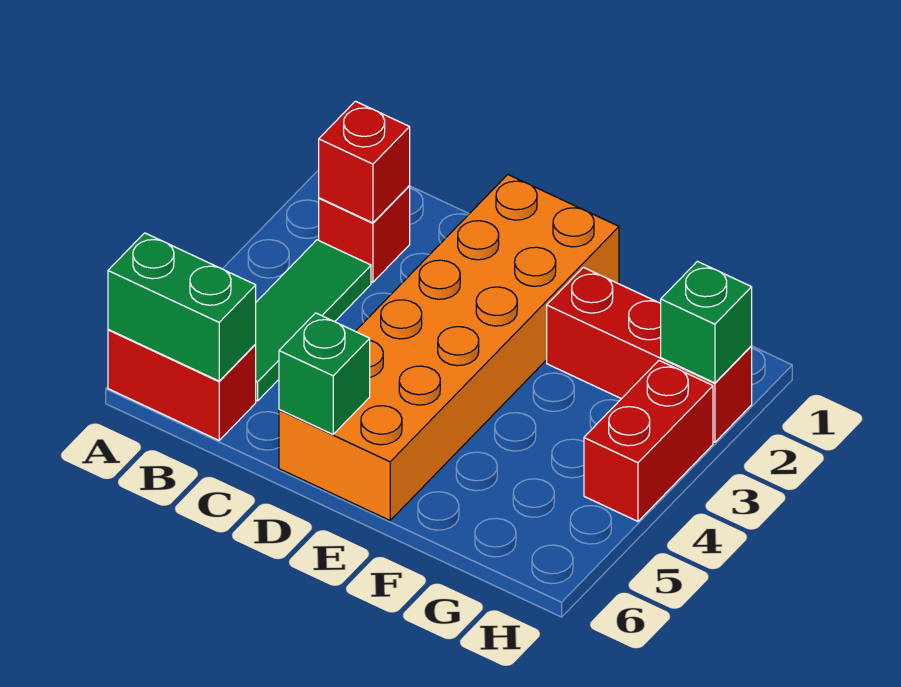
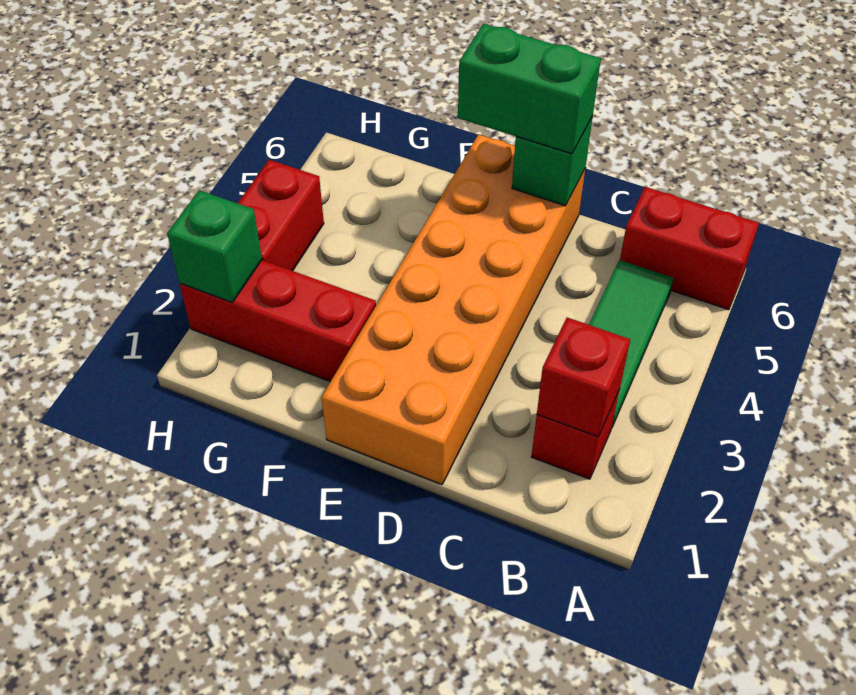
green 1x2 brick [108,233,256,381] -> green 1x2 brick moved to [458,24,601,154]

